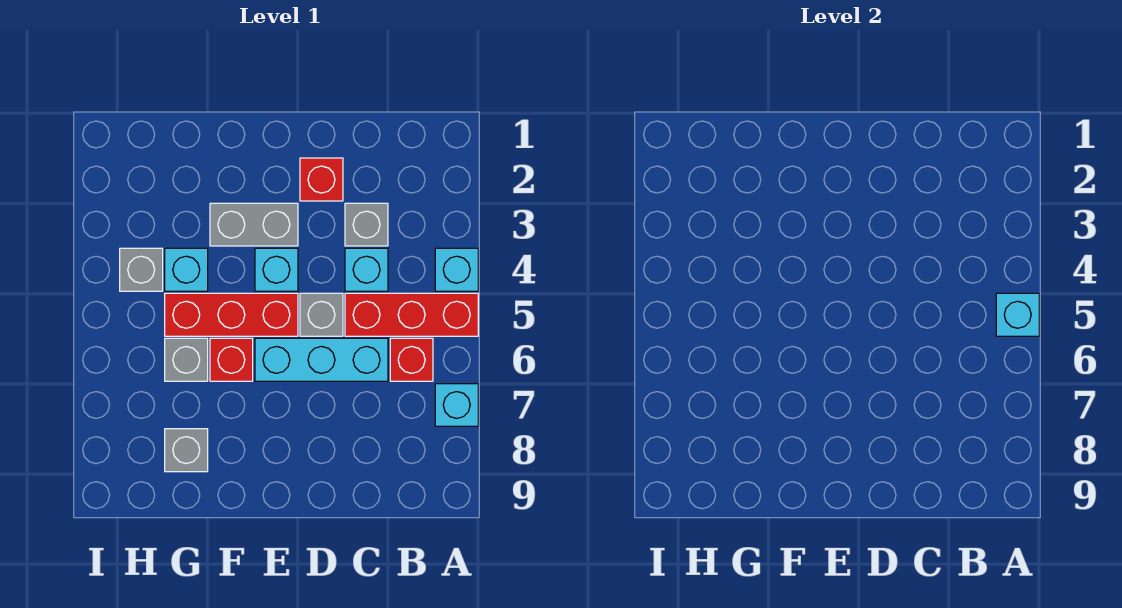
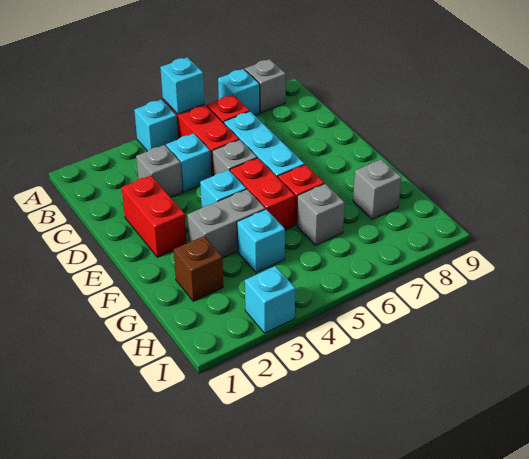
red 1x1 brick [300,158,343,201] -> red 1x2 brick [122,175,187,257]
grey 1x2 brick [210,203,298,246] -> grey 1x2 brick turned to [187,189,265,258]
red 1x3 brick [165,293,298,336] -> red 1x2 brick [230,158,295,230]
none -> brown 1x1 brick [174,236,223,301]
grey 1x1 brick [120,248,163,291] -> grey 1x1 brick moved to [245,59,286,113]
none -> cyan 1x1 brick [245,266,296,333]

